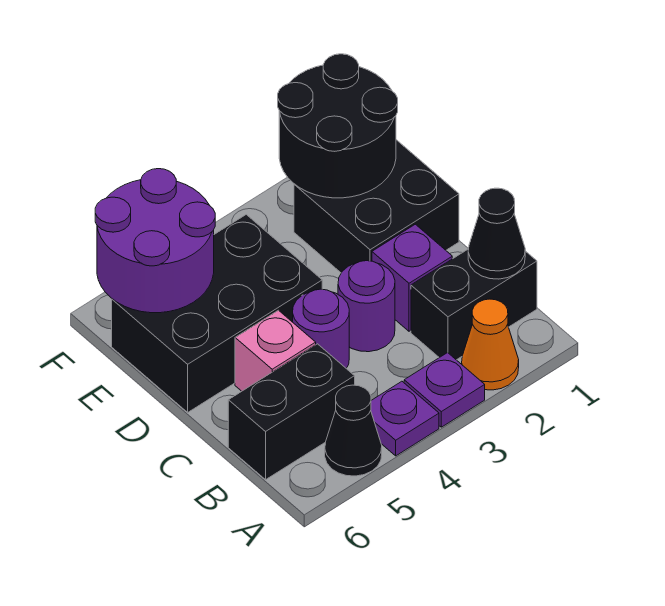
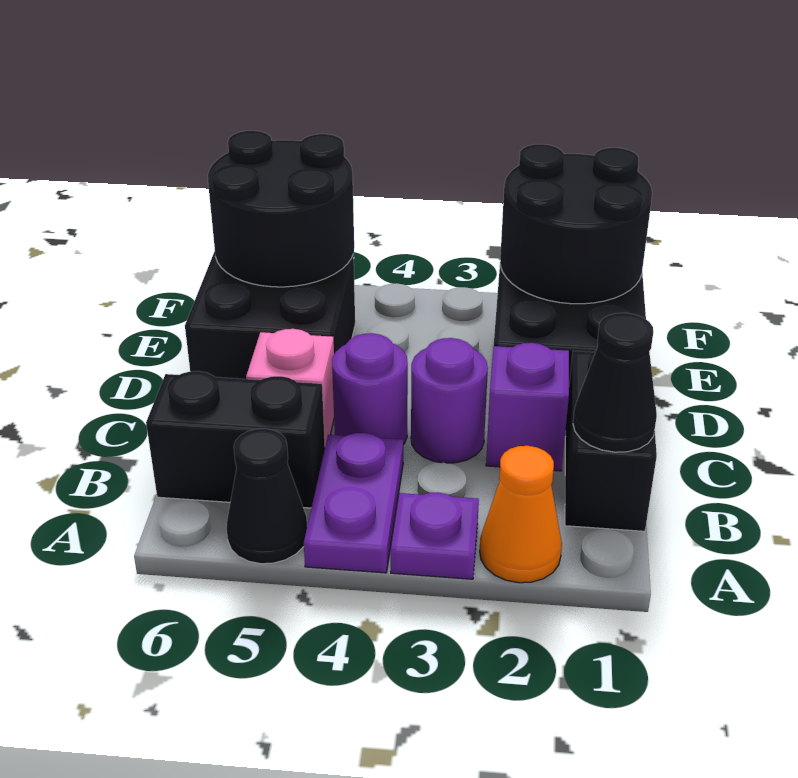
purple 1x1 plate [371,381,439,456] -> purple 1x2 plate [304,433,403,573]
black 1x2 brick [411,249,537,360] -> black 1x2 brick turned to [565,351,657,531]
black 2x3 brick [112,215,322,412] -> black 2x2 brick [185,251,355,379]
purple 2x2 round brick [95,169,215,313] -> black 2x2 round brick [208,131,354,287]

